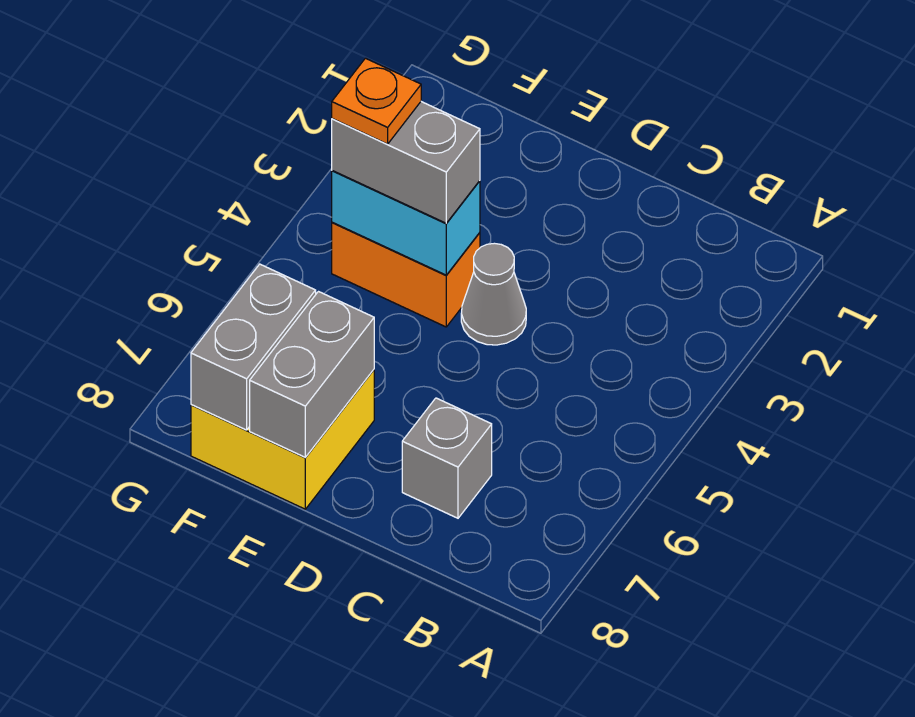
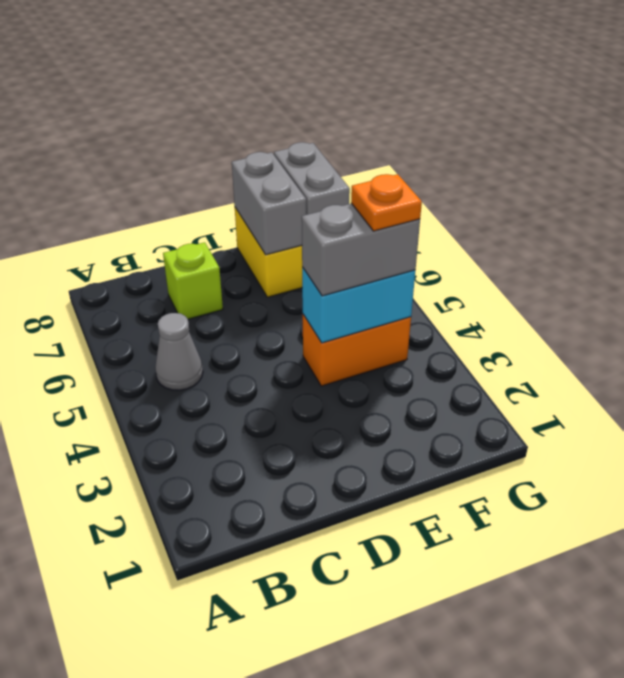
grey 1x1 brick [402,398,492,518] -> lime 1x1 brick [163,242,223,319]
grey 1x1 cone [461,243,526,345] -> grey 1x1 cone moved to [155,313,203,390]

